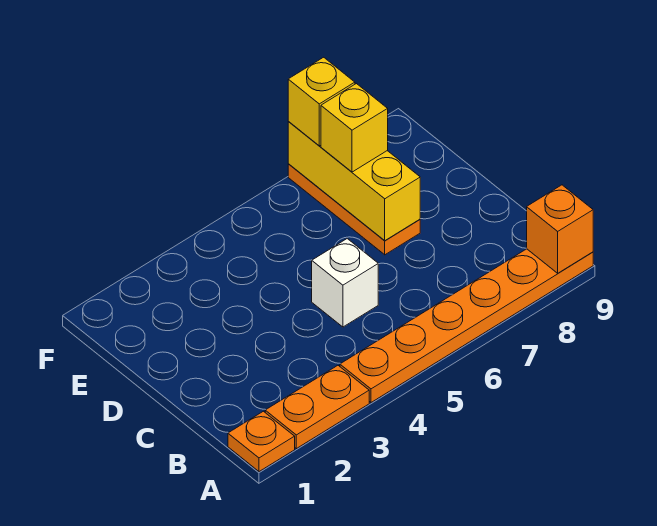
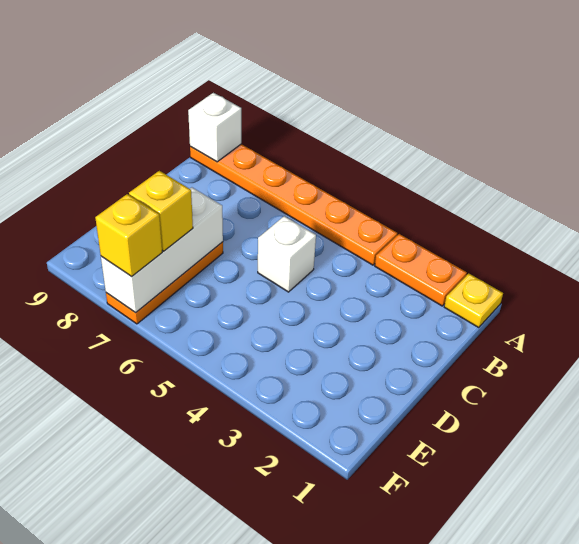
orange 1x1 plate [228,411,295,472] -> yellow 1x1 plate [444,273,503,328]
orange 1x1 brick [527,185,593,273] -> white 1x1 brick [188,93,241,162]
yellow 1x3 brick [288,122,420,241] -> white 1x3 brick [101,187,223,313]

